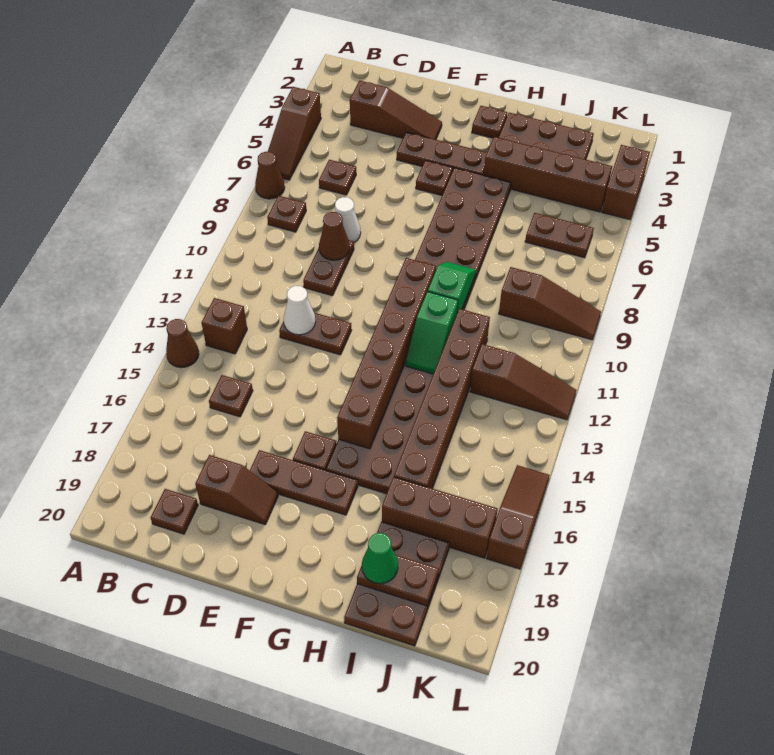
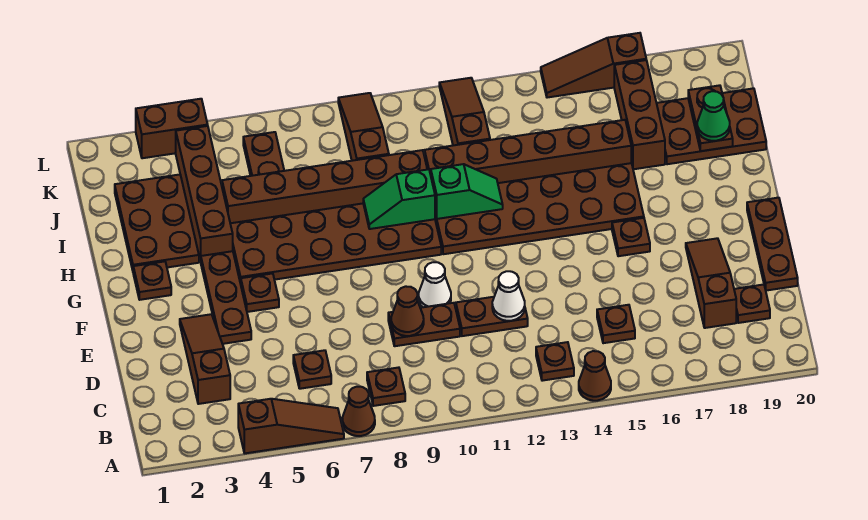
brown 1x1 brick [201,298,247,354] -> brown 1x1 plate [536,342,574,381]
white 1x1 cone [335,197,361,242] -> white 1x1 cone moved to [419,262,451,307]
brown 1x2 plate [279,313,352,355] -> brown 1x2 plate turned to [456,297,528,336]
brown 1x2 slope [195,455,278,524] -> brown 1x3 slope [686,238,736,328]
brown 1x3 plate [250,450,358,515] -> brown 1x3 plate moved to [747,198,798,291]
brown 1x6 brick [337,258,436,449] -> brown 1x6 brick moved to [222,150,427,223]

